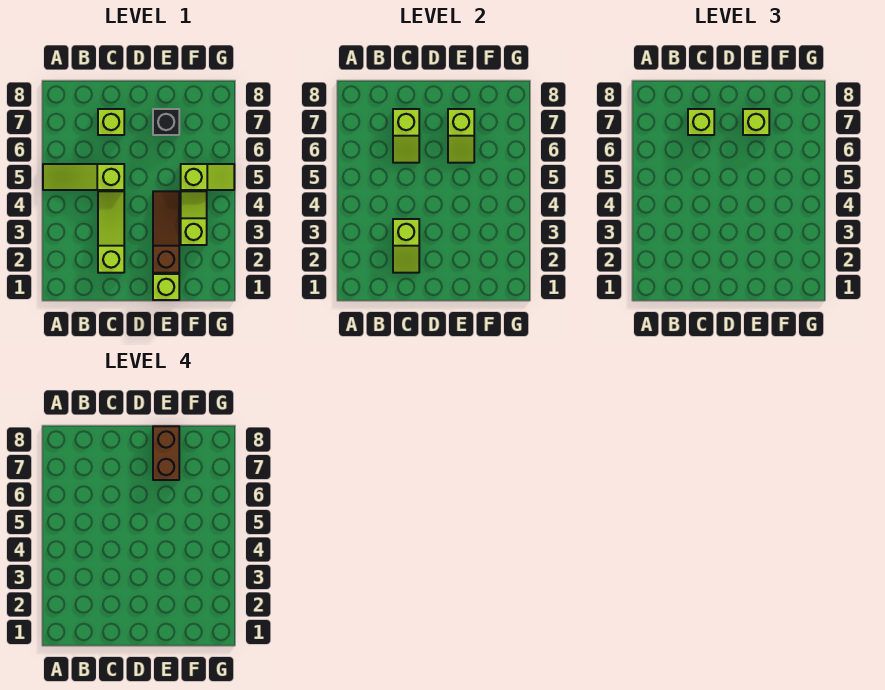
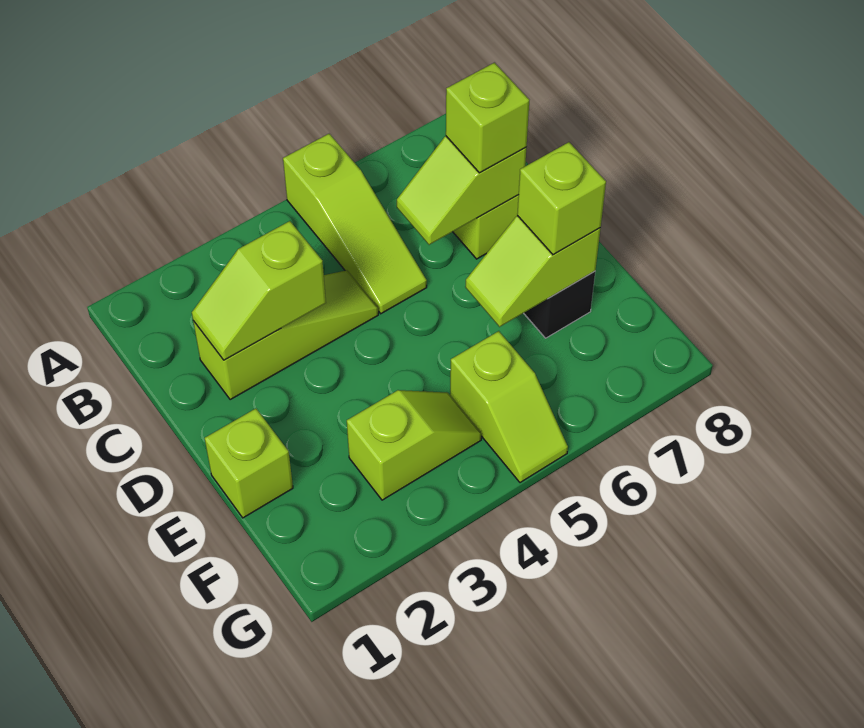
lime 1x3 slope [43,164,124,190] -> lime 1x3 slope turned to [283,134,427,314]
brown 1x3 slope [153,191,179,273] -> none
brown 1x2 brick [153,426,179,480] -> none

